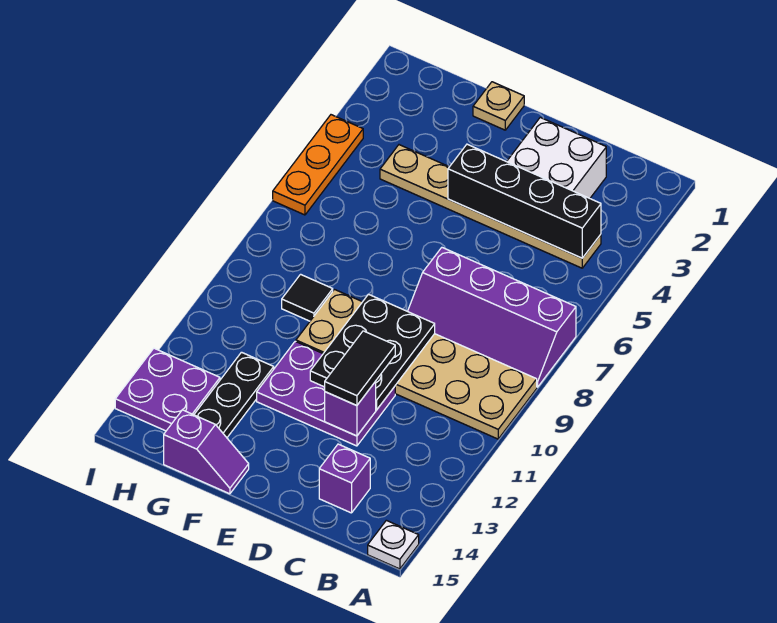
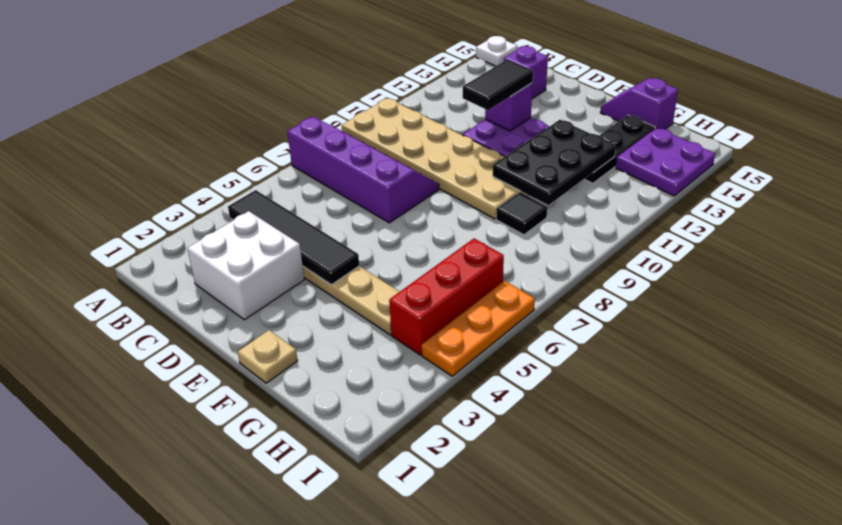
black 1x4 brick [448,144,601,258] -> black 1x4 tile [228,190,359,285]
black 2x3 plate [310,294,435,410] -> black 2x3 plate moved to [493,120,616,205]
none -> red 1x3 brick [389,238,504,355]

